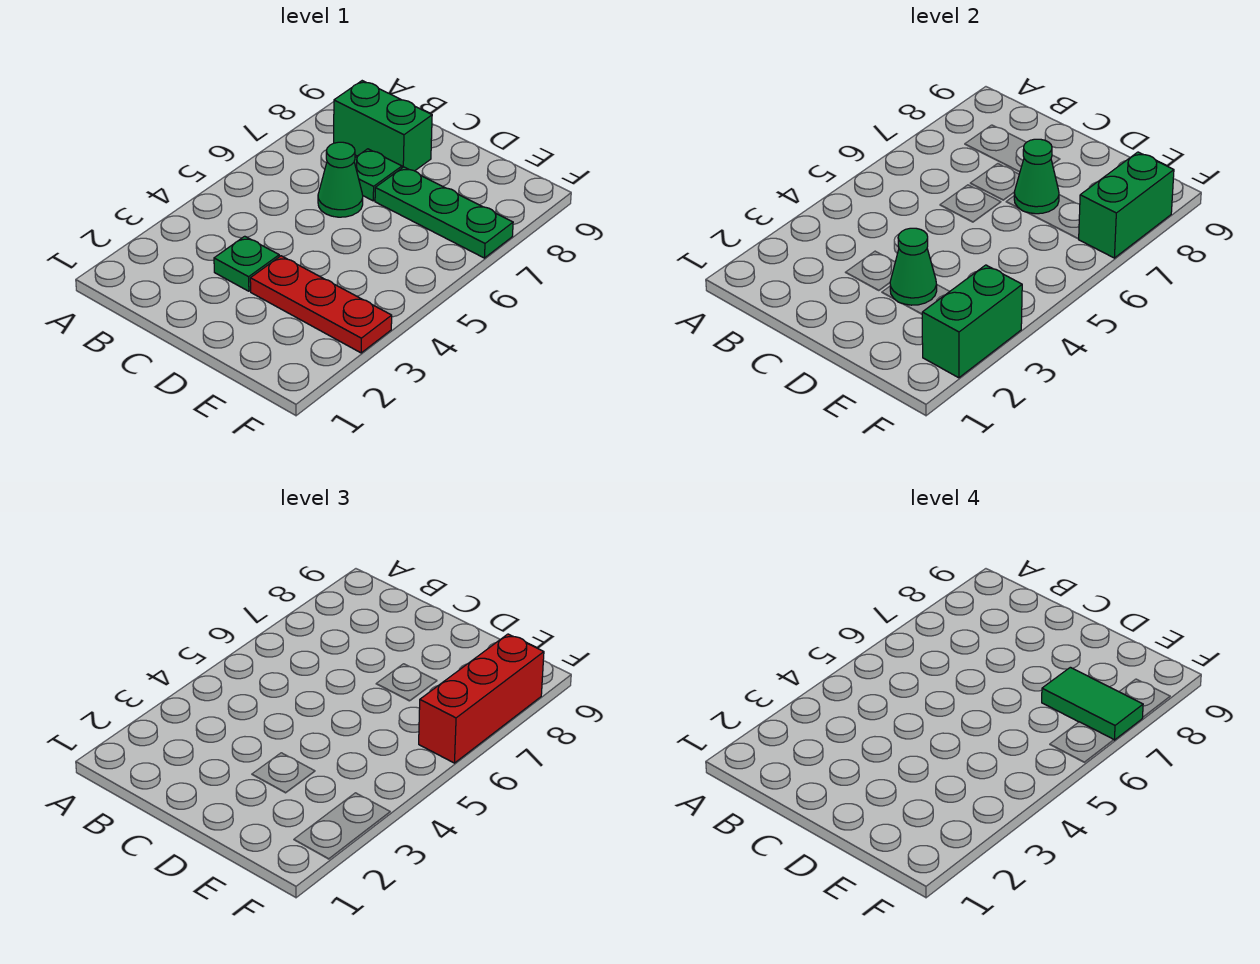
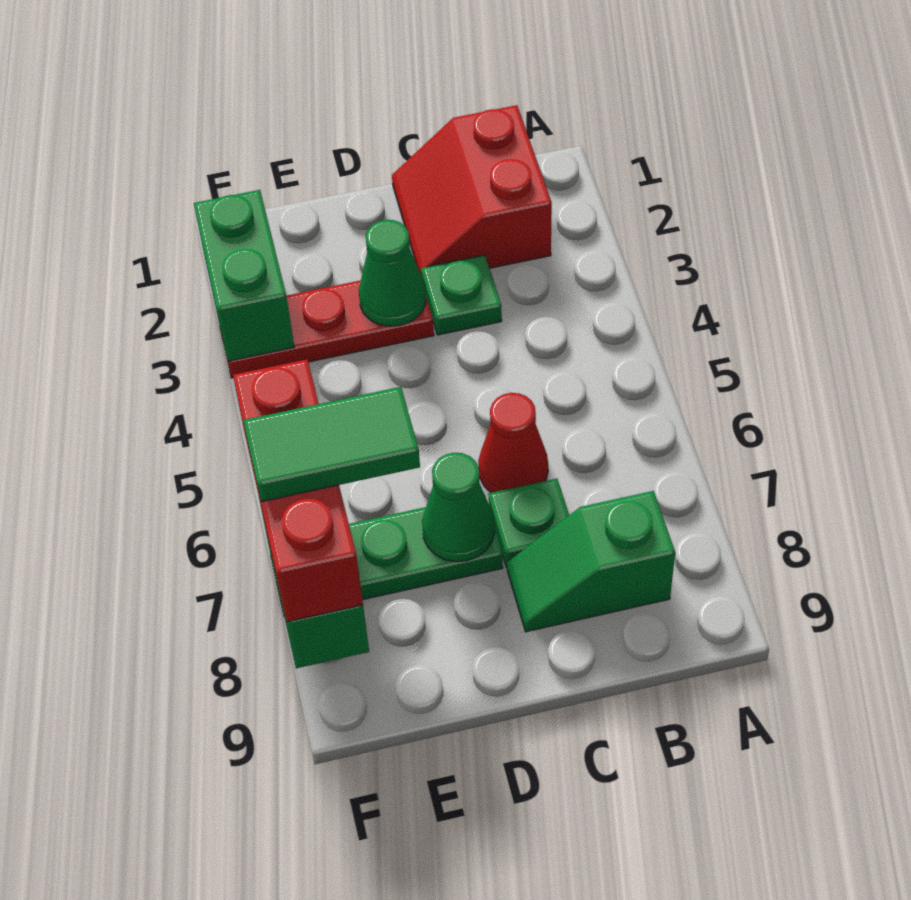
none -> red 2x2 slope [392,105,552,276]
green 1x2 brick [334,81,432,171] -> green 1x2 slope [507,491,675,632]
green 1x1 cone [318,142,363,217] -> red 1x1 cone [478,393,548,493]

